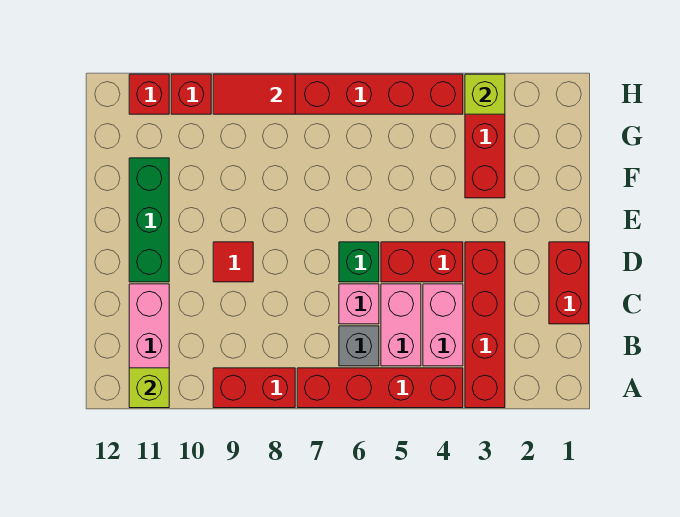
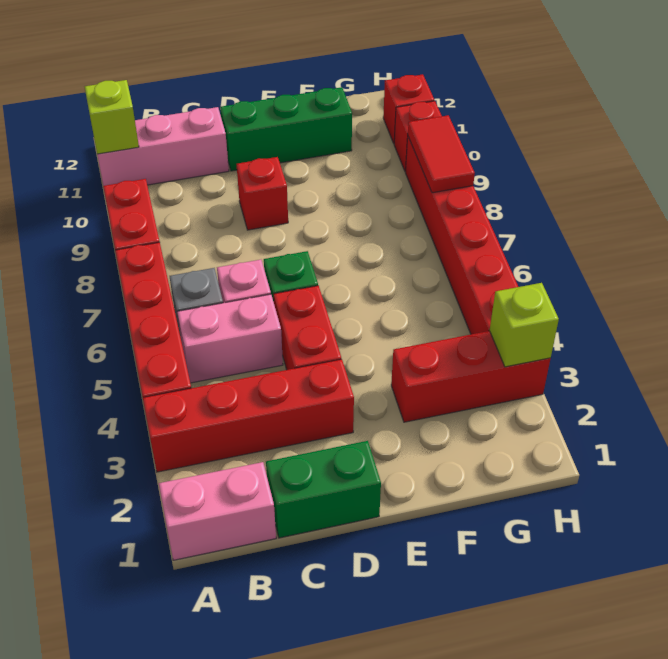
pink 1x2 brick [423,284,463,366] -> pink 1x2 brick moved to [159,462,276,560]
red 1x2 brick [549,242,589,324] -> green 1x2 brick [266,441,381,538]
red 1x1 tile [213,242,253,282] -> red 1x1 brick [237,157,288,230]

